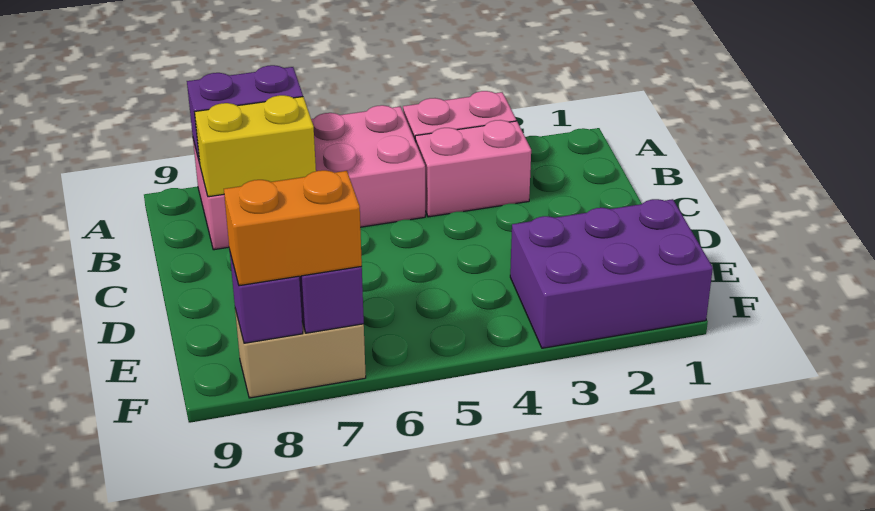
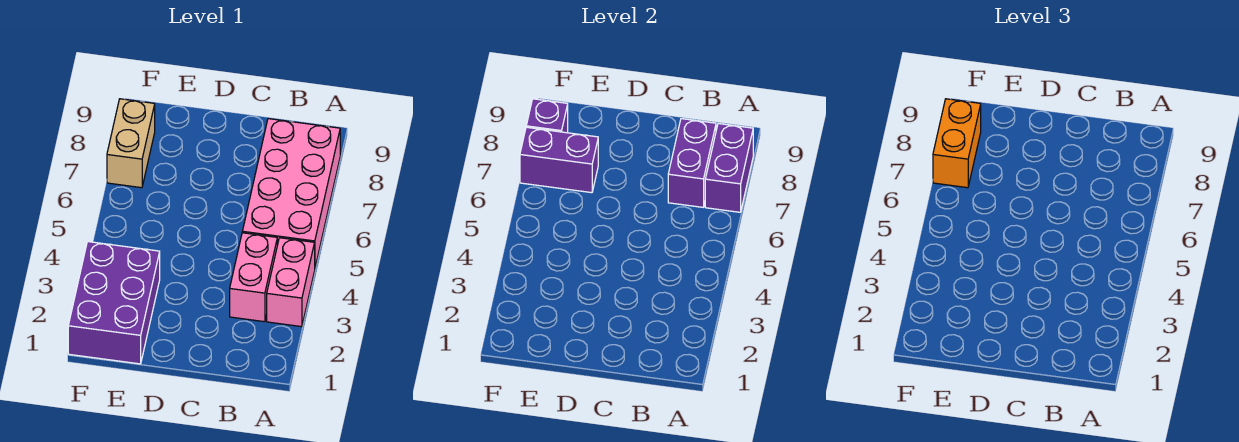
yellow 1x2 brick [194,95,316,197] -> purple 1x2 brick [668,119,716,207]

